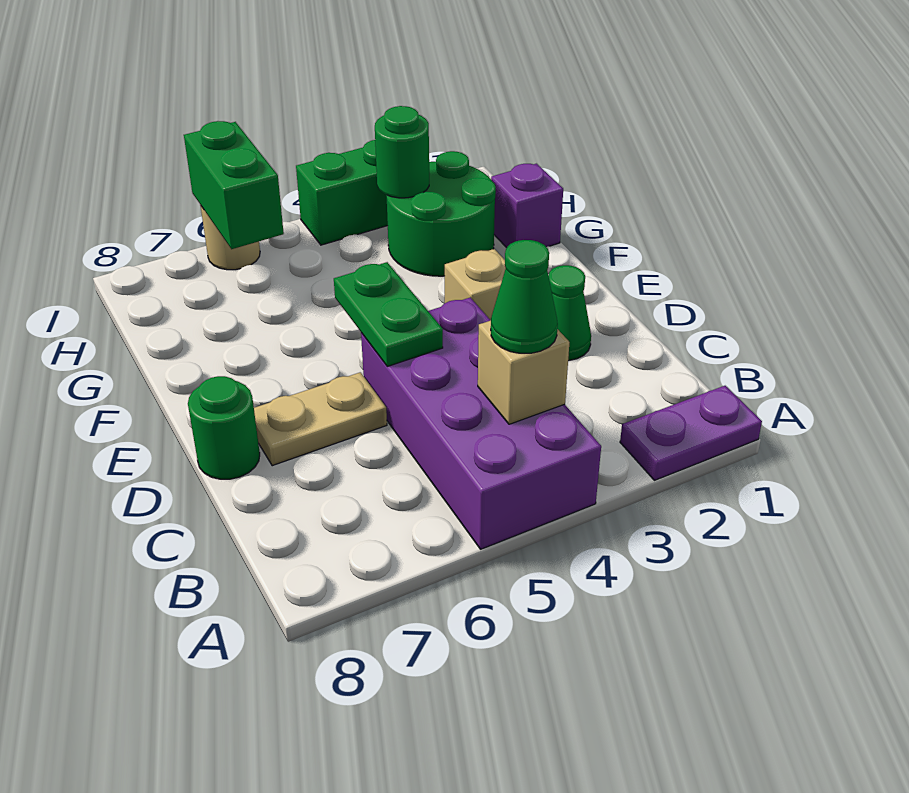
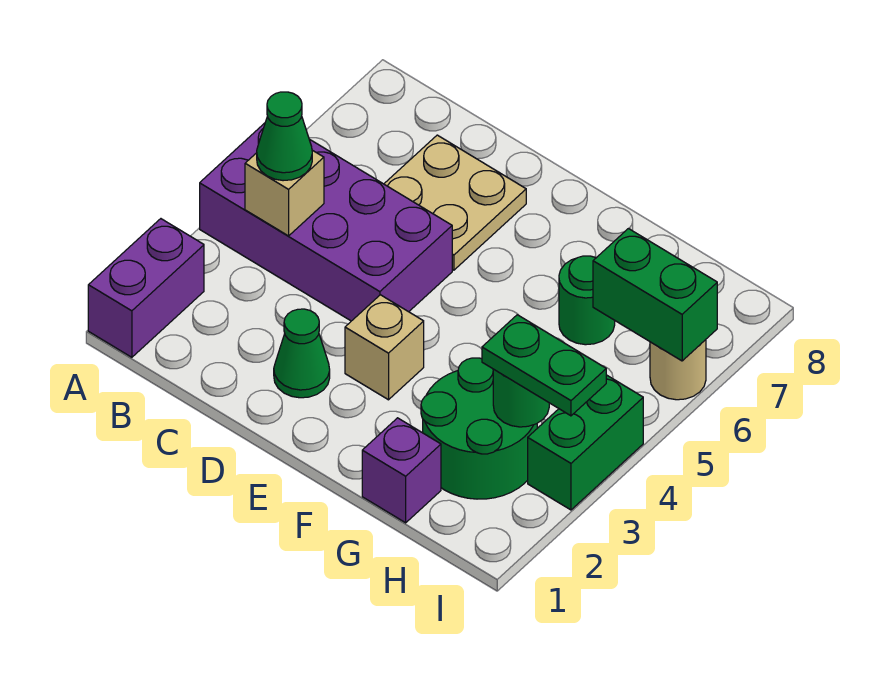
purple 1x2 plate [620,386,762,480] -> purple 1x2 brick [88,219,204,357]
green 1x2 plate [334,262,443,366] -> green 1x2 plate moved to [482,315,606,416]
tan 1x2 plate [254,372,387,466] -> tan 2x2 plate [384,135,526,270]
green 1x1 round brick [188,376,260,479] -> green 1x1 round brick moved to [559,256,615,345]

